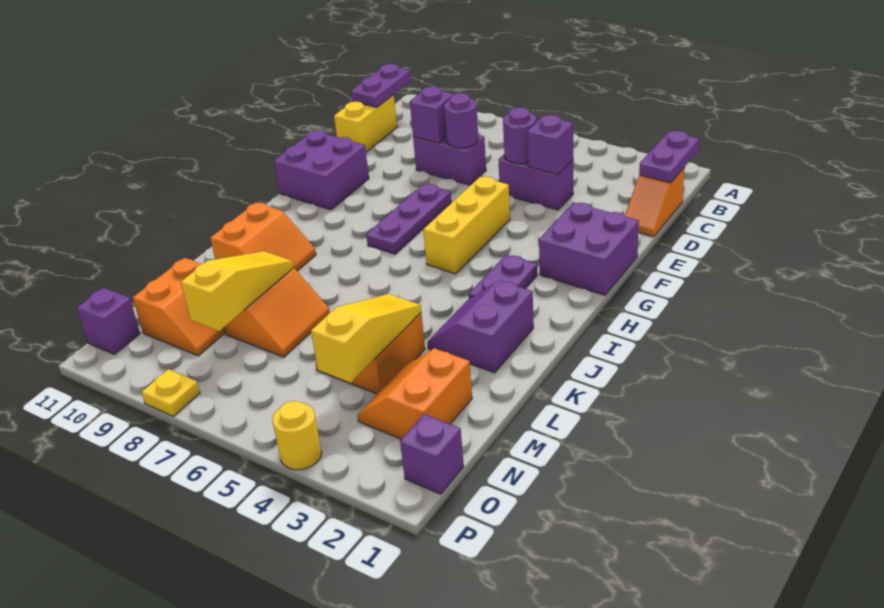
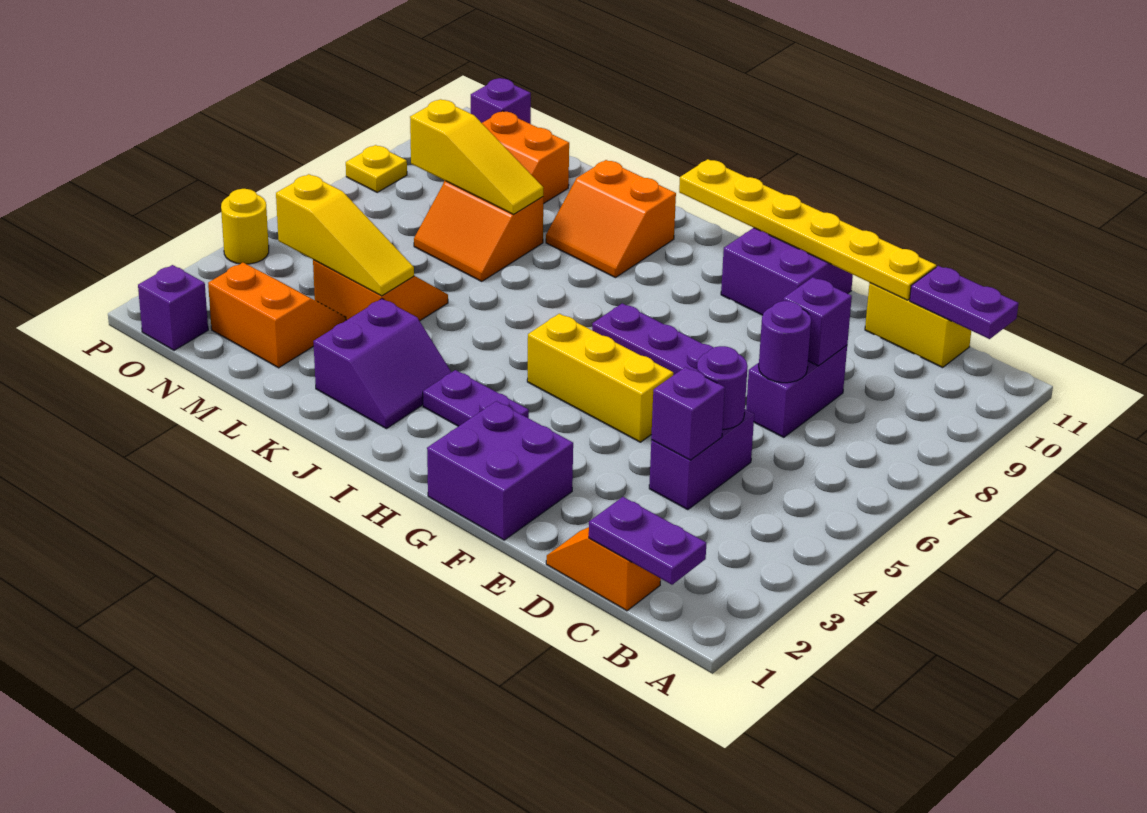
none -> yellow 1x6 plate [679,159,936,300]
purple 2x2 slope [427,280,534,373] -> purple 2x2 slope turned to [313,299,451,429]

